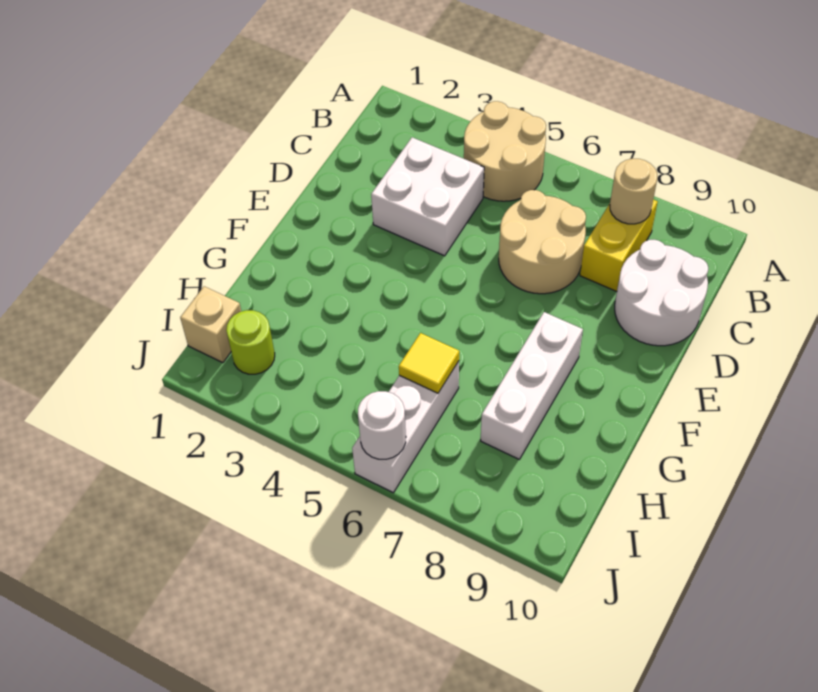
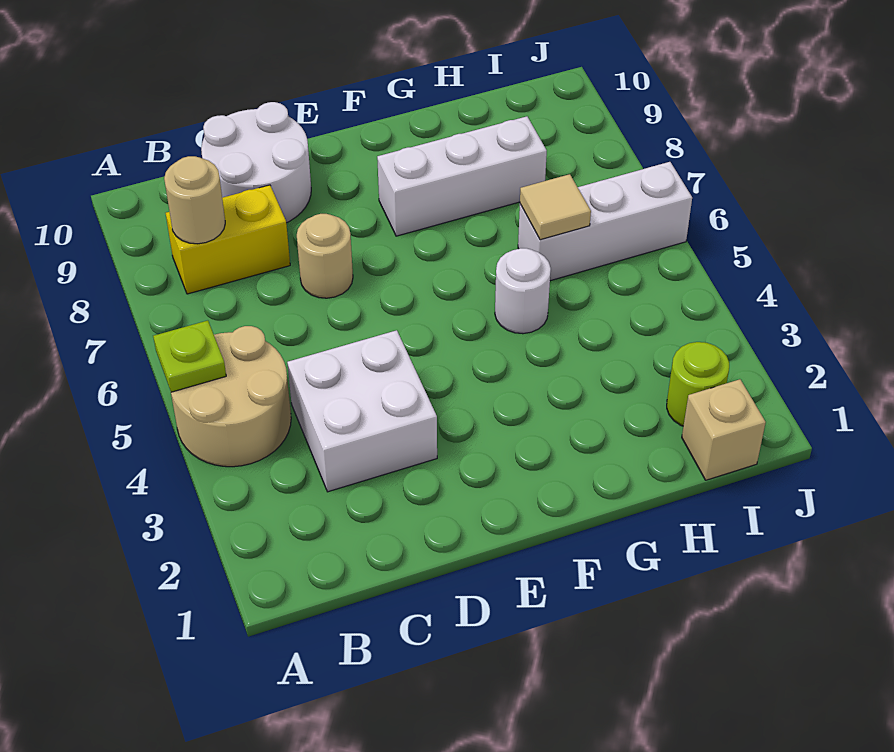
none -> lime 1x1 plate [153,321,226,392]
tan 2x2 round brick [499,190,586,294] -> tan 1x1 round brick [297,214,353,298]
yellow 1x1 tile [399,333,459,393] -> tan 1x1 tile [520,174,591,240]
white 1x1 round brick [358,391,406,459] -> white 1x1 round brick moved to [495,248,551,334]

